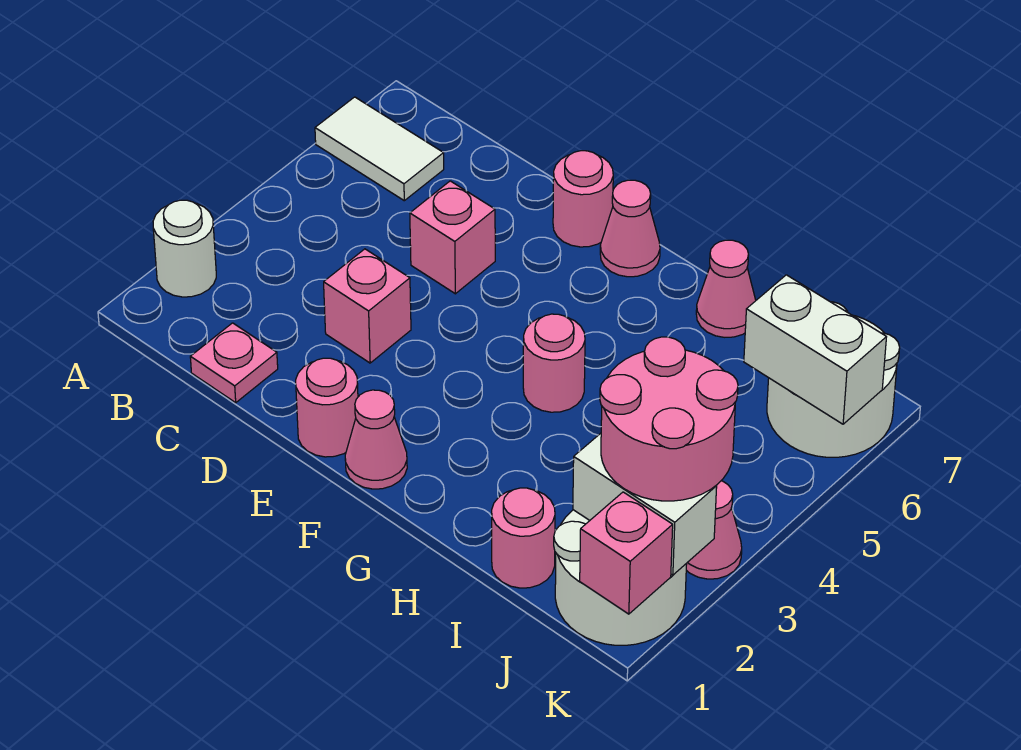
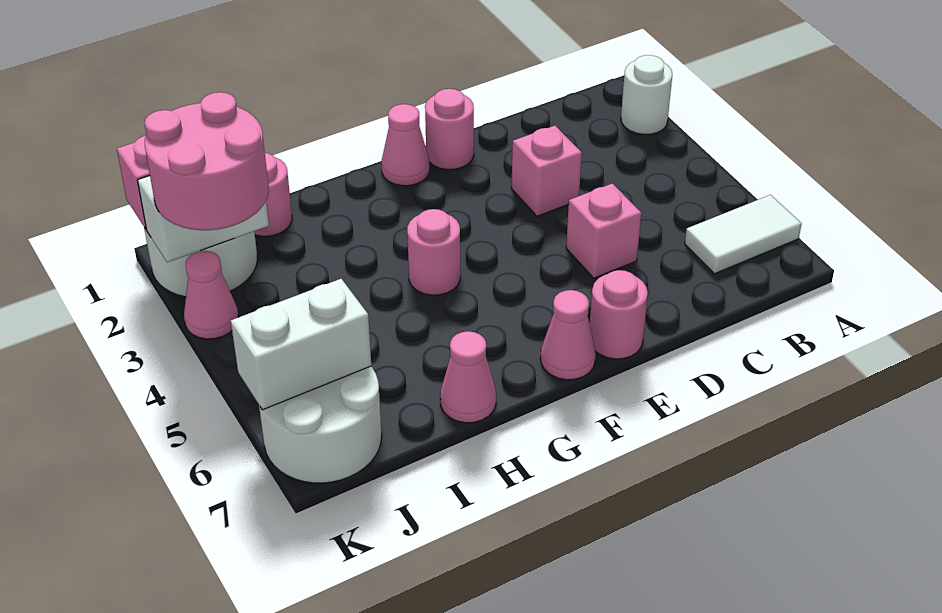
pink 1x1 plate [190,323,278,403] -> none

